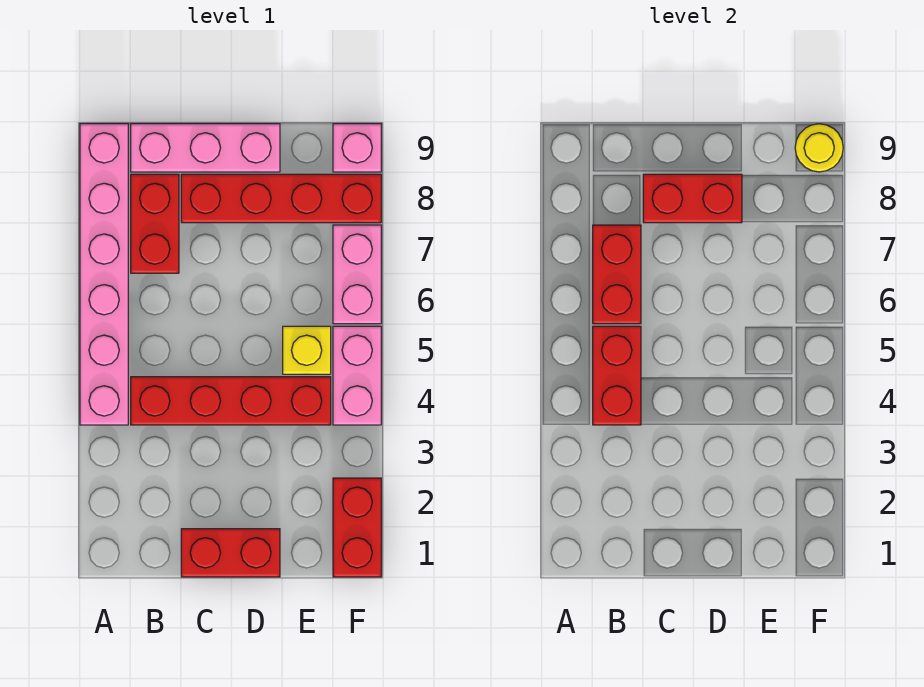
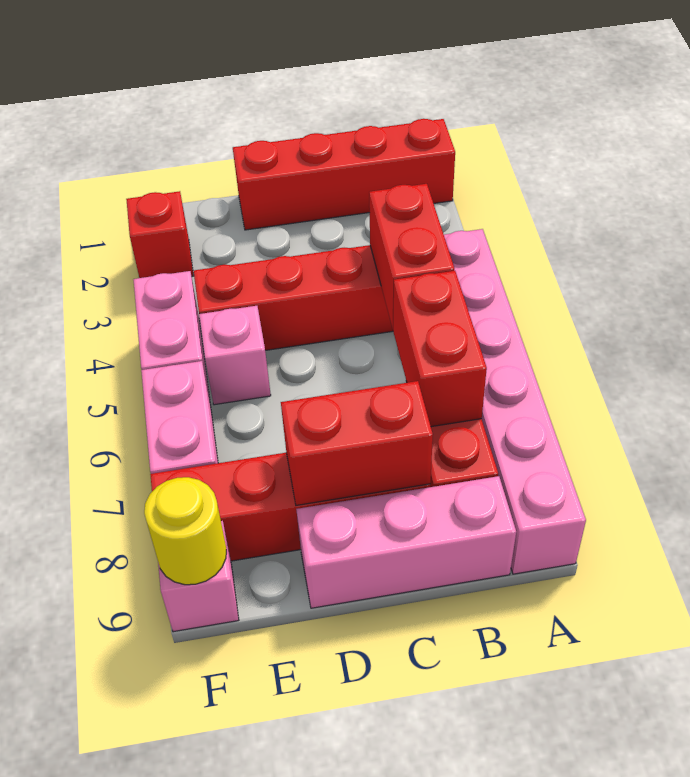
red 1x2 brick [181,529,280,577] -> red 1x4 brick [233,119,455,230]
yellow 1x1 brick [283,326,331,374] -> pink 1x1 brick [199,306,271,405]
red 1x2 brick [333,478,381,577] -> red 1x1 brick [126,191,194,278]

